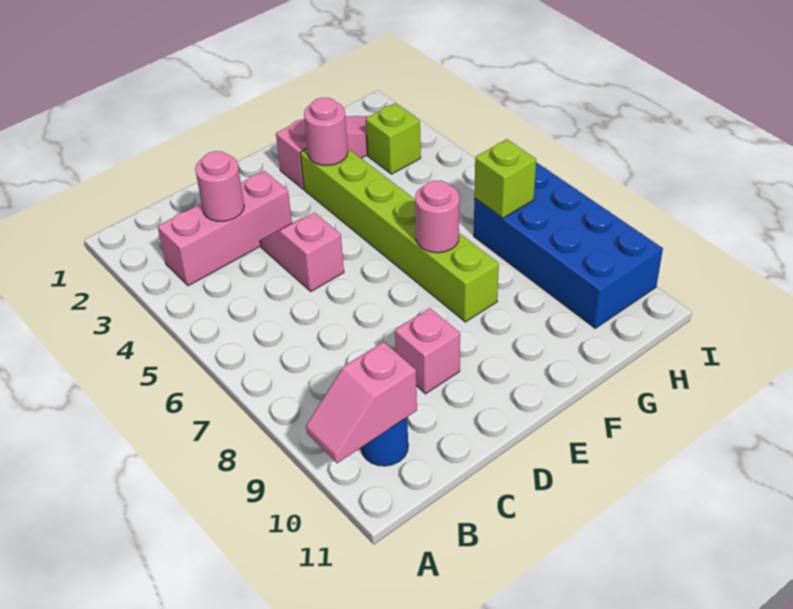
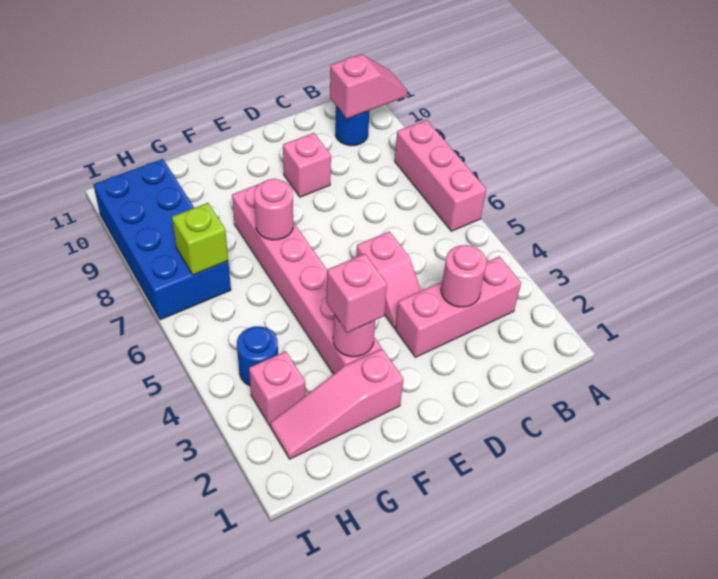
none -> pink 1x3 brick [395,120,486,231]
lime 1x6 brick [300,149,499,322] -> pink 1x6 brick [232,184,381,374]
none -> pink 1x1 brick [326,254,387,332]
lime 1x1 brick [366,103,421,174] -> pink 1x1 brick [249,351,306,426]
none -> blue 1x1 round brick [237,326,278,386]

